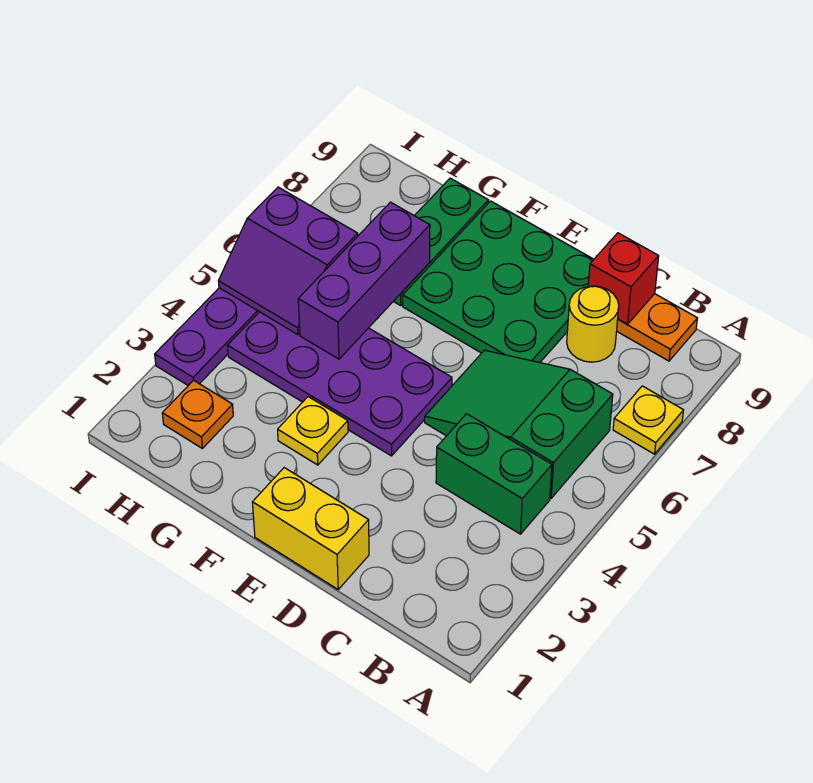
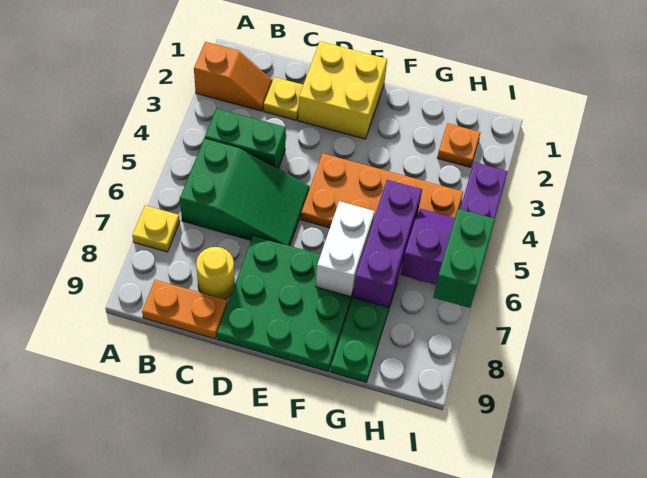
none -> orange 1x2 slope [194,42,272,111]
red 1x1 brick [588,233,659,324] -> none
yellow 1x2 brick [252,468,369,589] -> yellow 2x2 brick [298,41,387,139]
purple 2x4 plate [227,312,452,456] -> orange 2x4 plate [301,153,463,228]
yellow 1x1 plate [278,397,348,465] -> yellow 1x1 plate moved to [264,77,303,120]
none -> white 1x2 brick [316,201,375,297]
none -> green 1x2 brick [433,209,495,308]

